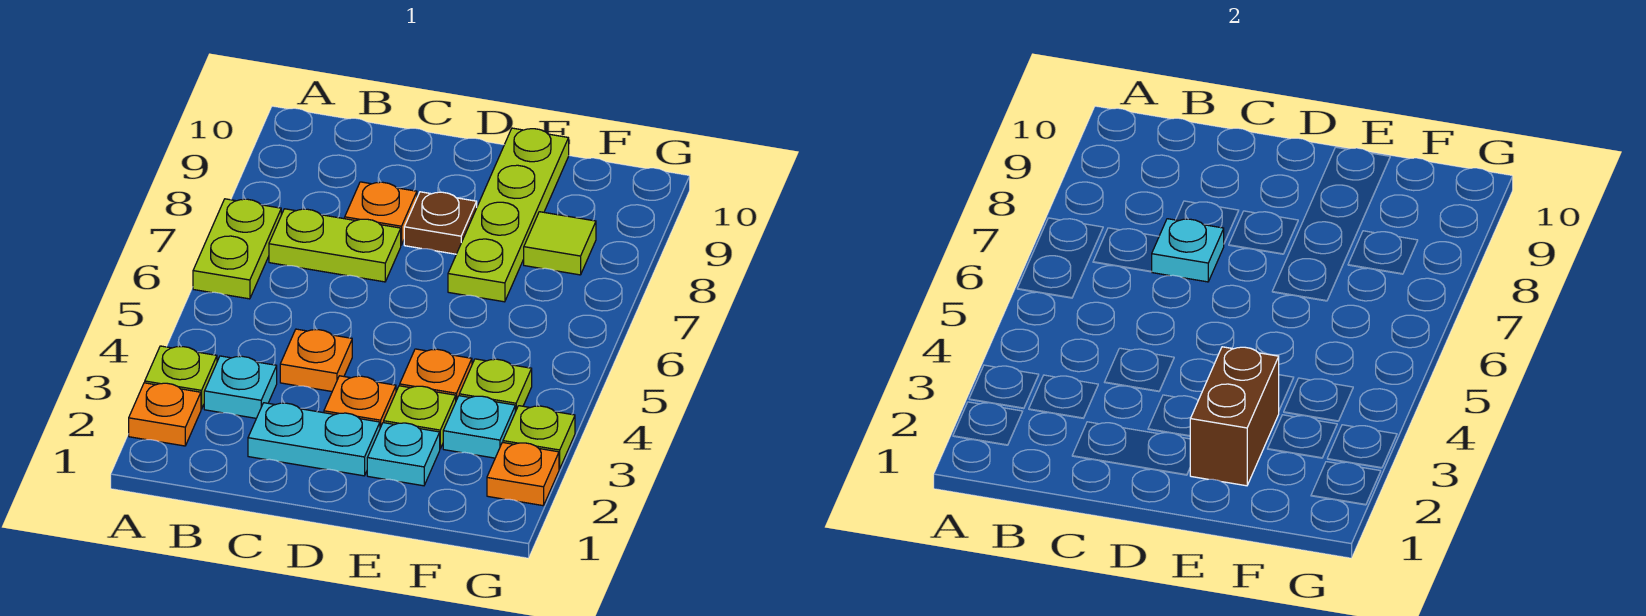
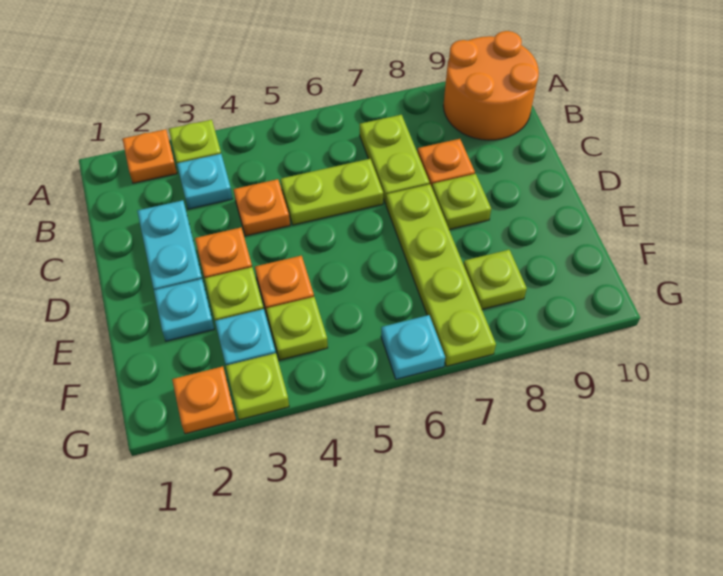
lime 1x2 plate [193,199,281,299] -> lime 1x2 plate moved to [281,159,383,225]
none -> orange 2x2 round brick [443,31,539,140]
cyan 1x1 plate [1152,219,1224,282] -> cyan 1x1 plate moved to [381,315,445,379]
brown 1x1 plate [404,192,477,254] -> lime 1x1 plate [432,174,491,230]
brown 1x2 brick [1190,347,1279,486] -> none
lime 1x4 plate [448,128,569,302] -> lime 1x4 plate turned to [386,184,496,366]
lime 1x1 tile [524,212,596,275] -> lime 1x1 plate [464,250,527,309]

